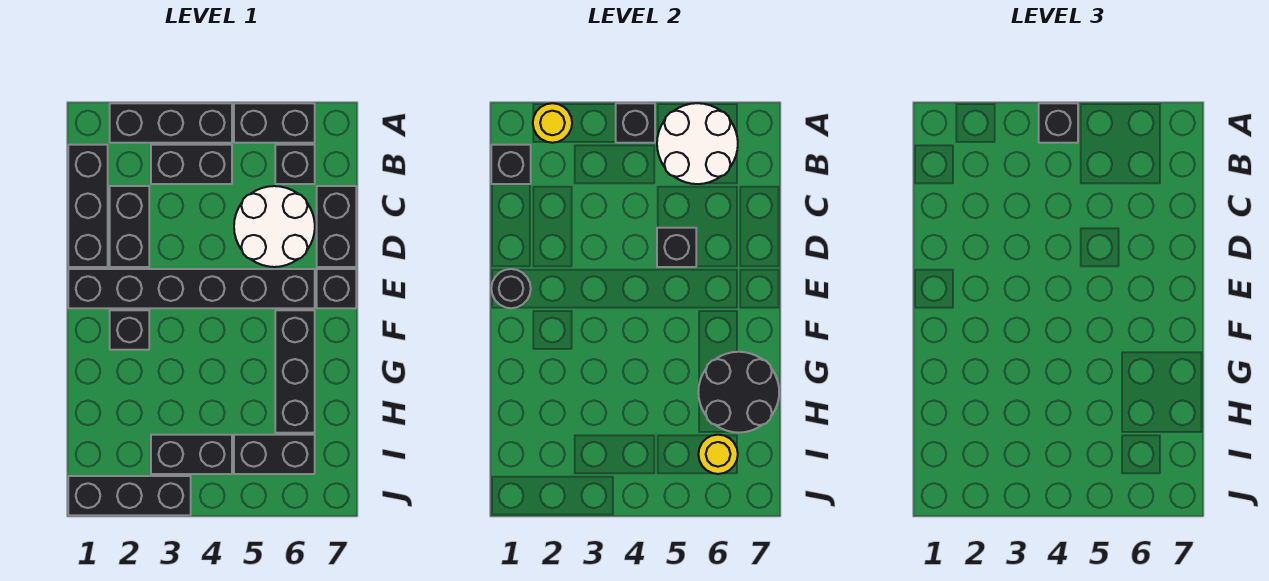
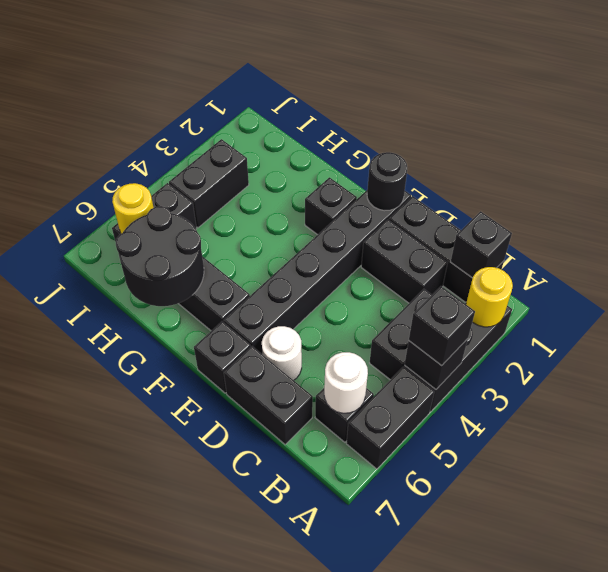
white 2x2 round brick [657,103,738,184] -> white 1x1 round brick [324,352,368,413]
white 2x2 round brick [234,186,315,267] -> white 1x1 round brick [262,326,302,380]
black 1x1 brick [657,228,696,267] -> none
black 1x3 brick [68,476,191,515] -> none

